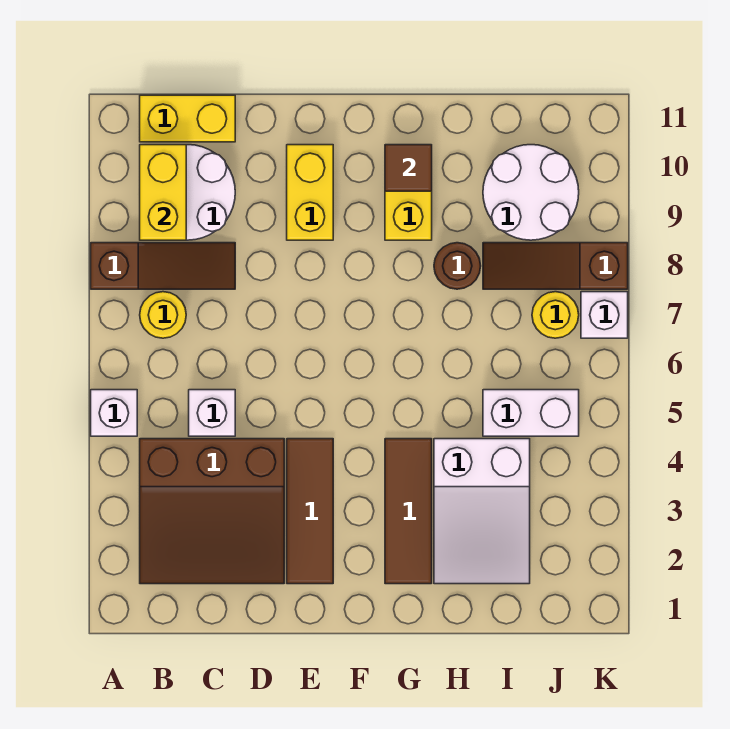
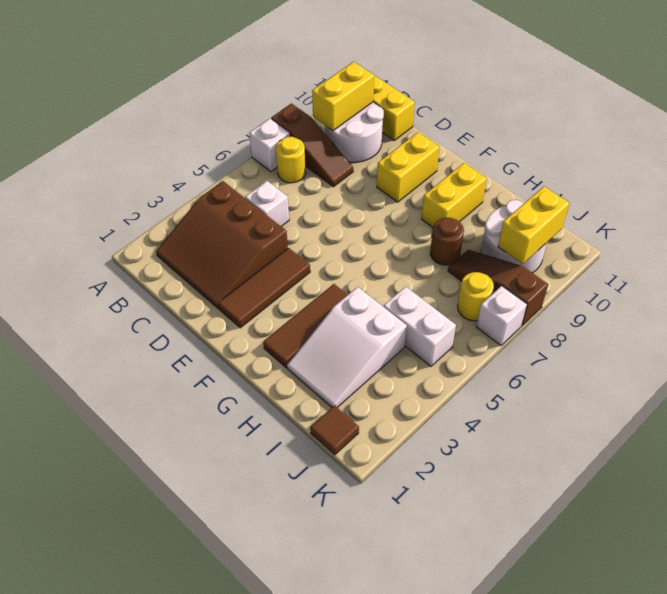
white 1x1 brick [91,390,137,436] -> white 1x1 brick moved to [249,118,290,172]
brown 1x1 tile [385,145,432,191] -> brown 1x1 tile moved to [310,406,359,455]
none -> yellow 1x2 brick [498,186,569,264]

